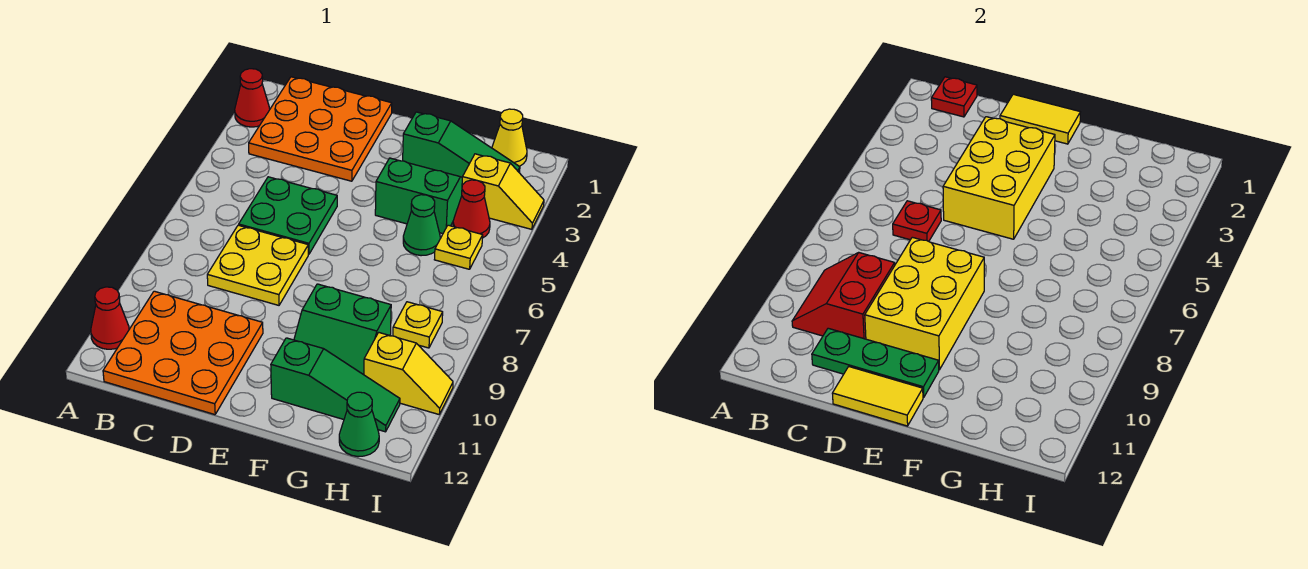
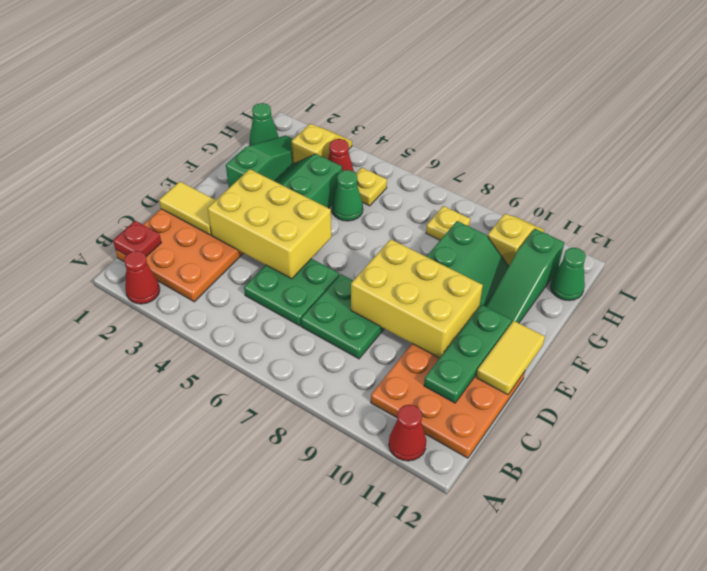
red 2x2 slope [792,253,895,339] -> none
red 1x1 plate [893,201,941,241] -> none
yellow 2x2 plate [207,225,308,305] -> green 2x2 plate [301,274,384,359]
yellow 1x2 tile [1000,94,1080,144] -> yellow 1x2 tile turned to [159,182,215,235]
green 1x3 slope [271,338,400,432] -> green 1x3 slope turned to [486,229,564,323]
yellow 1x1 cone [492,109,527,166] -> green 1x1 cone [250,103,278,145]

